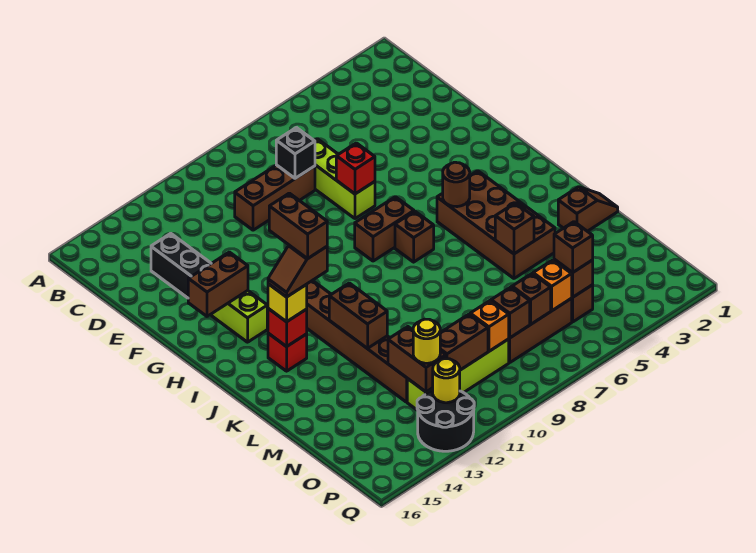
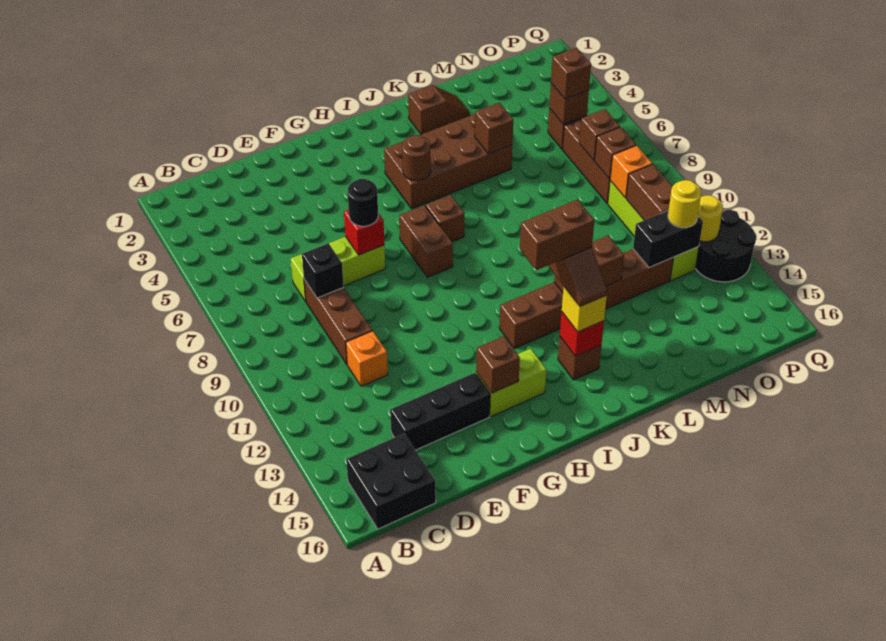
none -> black 2x2 brick [346,434,436,529]
none -> black 1x1 round brick [348,179,378,226]
brown 1x2 brick [188,252,248,316] -> brown 1x1 brick [476,336,520,393]
red 1x1 brick [268,333,307,371] -> brown 1x1 brick [558,337,601,380]
brown 1x2 slope [558,187,618,231] -> brown 1x2 slope turned to [408,85,469,134]
brown 1x2 brick [388,327,446,392] -> black 1x2 brick [633,211,703,268]
orange 1x1 brick [533,260,572,311] -> orange 1x1 brick moved to [346,331,388,386]

